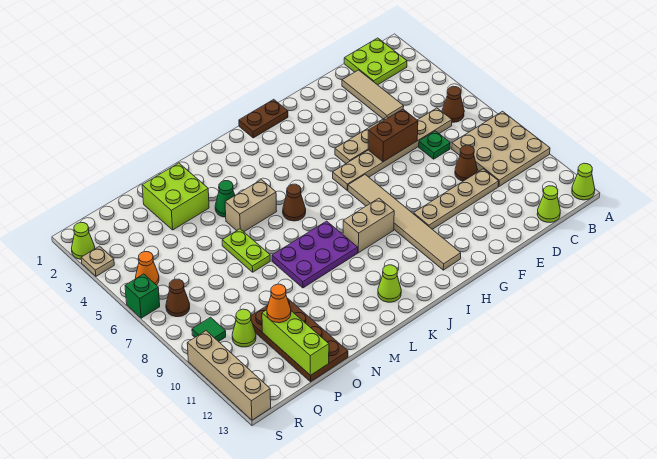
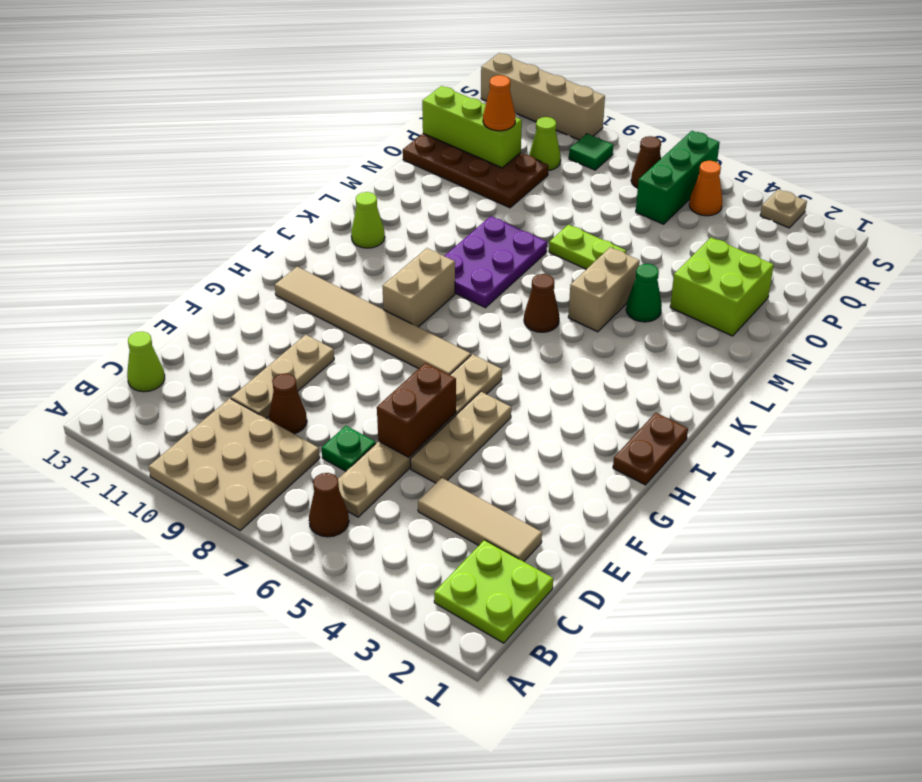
lime 1x1 cone [572,163,595,200] -> none
tan 1x4 plate [414,169,499,229] -> tan 1x3 plate [231,335,334,418]
lime 1x1 cone [72,222,95,259] -> none
green 1x1 brick [125,274,160,318] -> green 1x3 brick [636,131,720,224]

